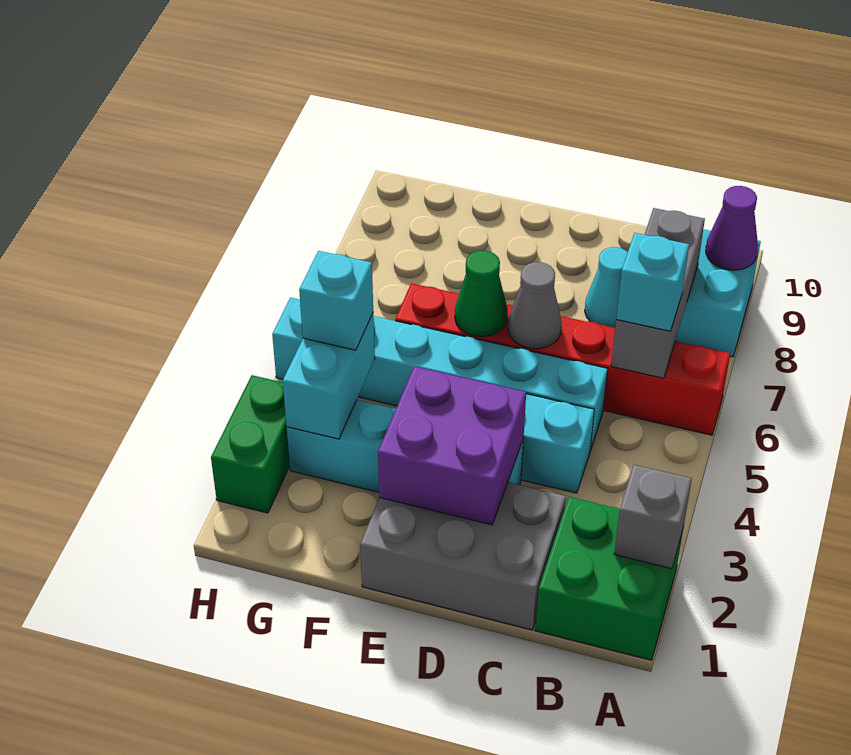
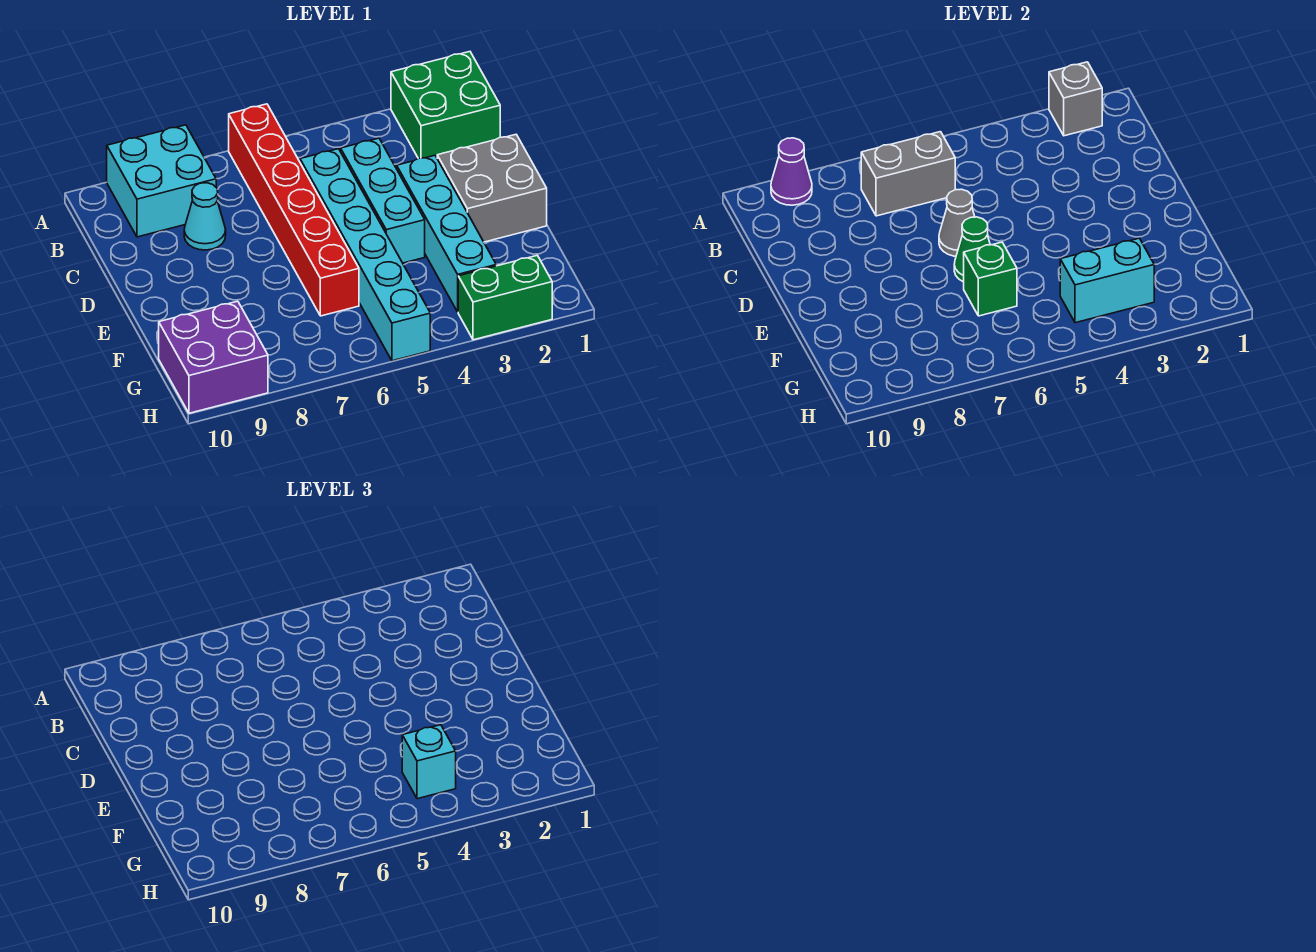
grey 1x3 brick [611,208,705,378] -> grey 1x2 brick [861,132,955,216]
cyan 1x1 brick [616,233,689,331] -> none
grey 2x3 brick [360,482,566,630] -> grey 2x2 brick [437,135,547,242]
purple 2x2 brick [378,366,526,525] -> purple 2x2 brick moved to [159,301,268,413]
none -> green 1x1 brick [964,242,1017,316]

